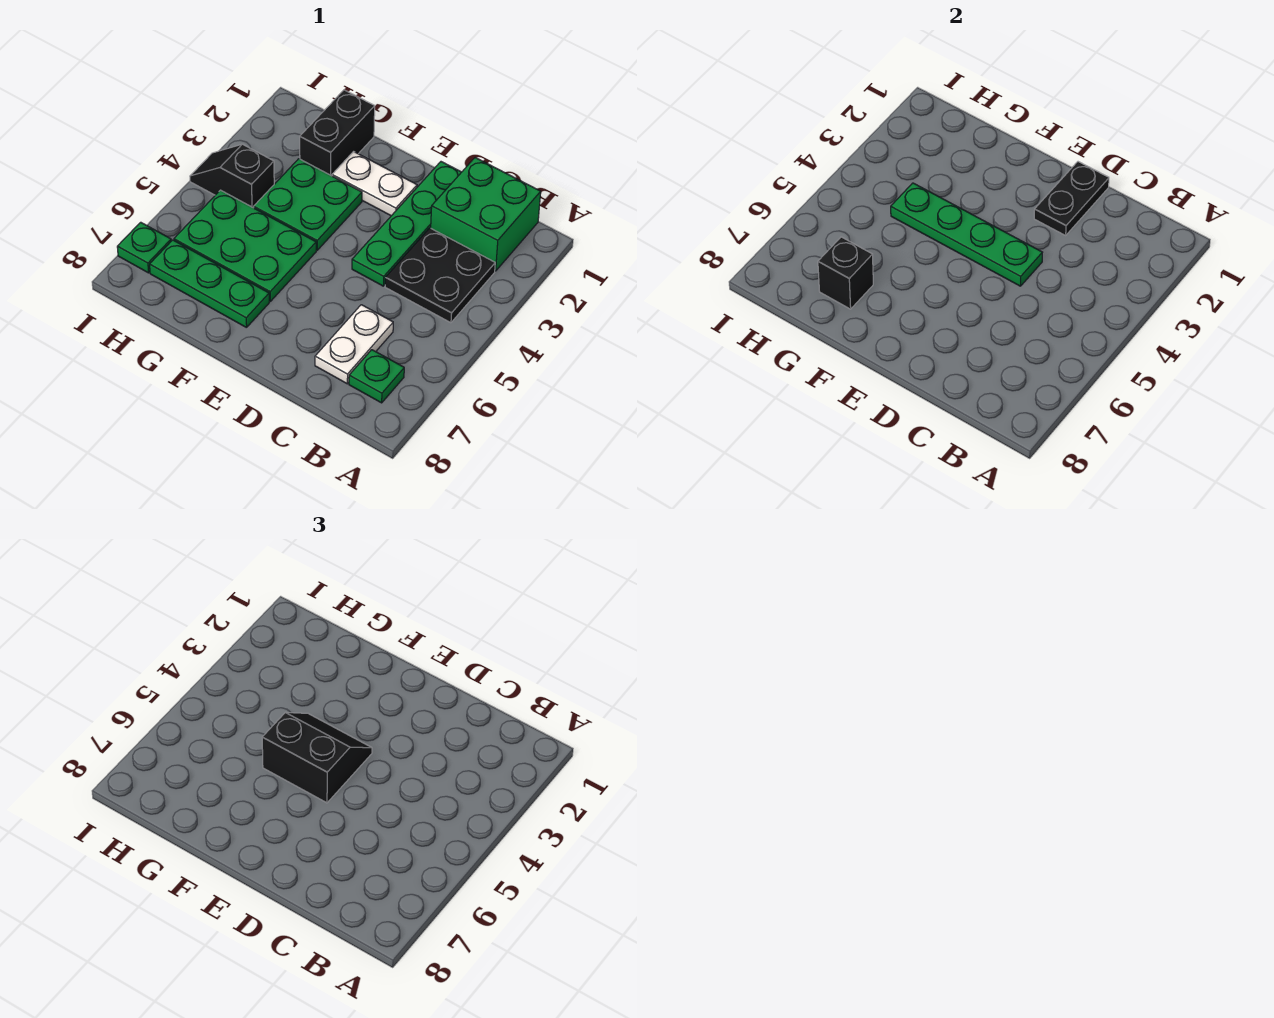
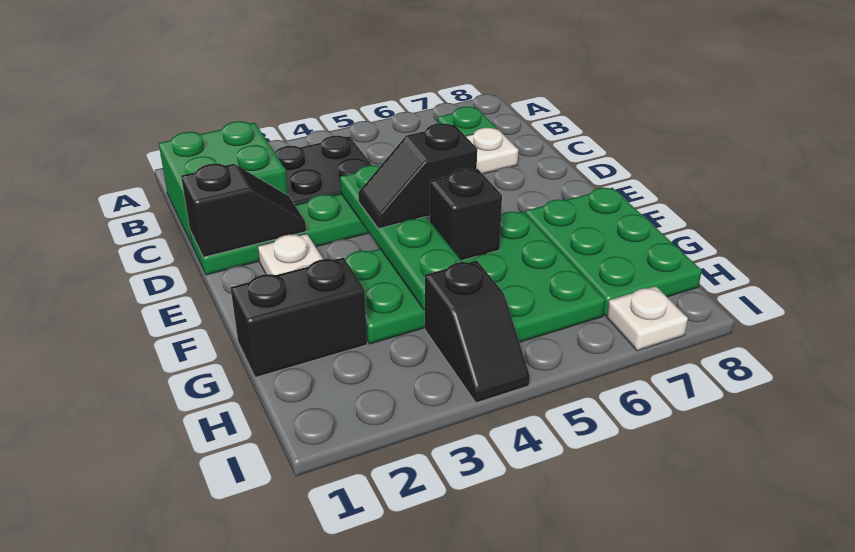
black 1x2 plate [1034,162,1109,235] -> black 1x2 slope [181,164,306,257]
black 2x2 slope [262,713,372,803] -> black 1x2 slope [358,123,477,229]
green 1x3 plate [150,240,269,328] -> green 2x3 plate [525,188,702,316]
black 1x1 brick [818,237,873,309] -> black 1x1 brick moved to [430,169,502,261]
green 1x1 plate [117,222,171,273] -> white 1x1 plate [607,286,688,351]

